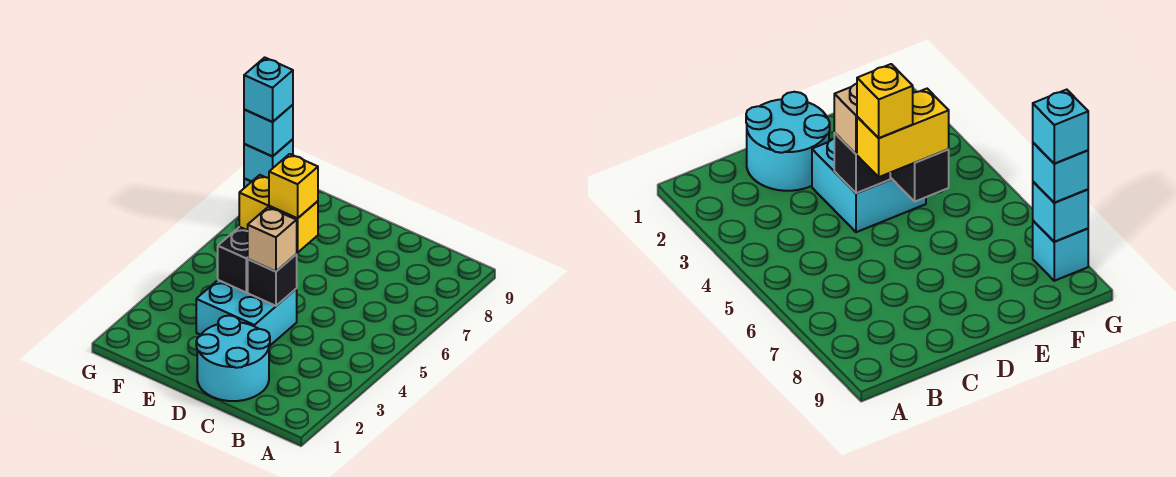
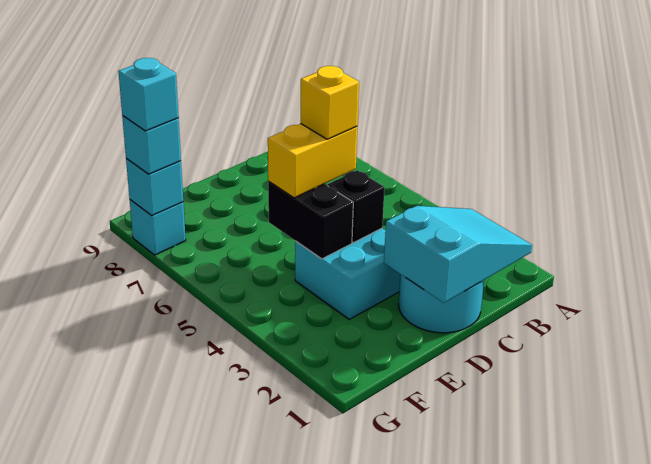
none -> cyan 2x3 slope [384,206,532,303]
tan 1x1 brick [248,207,297,272] -> none

